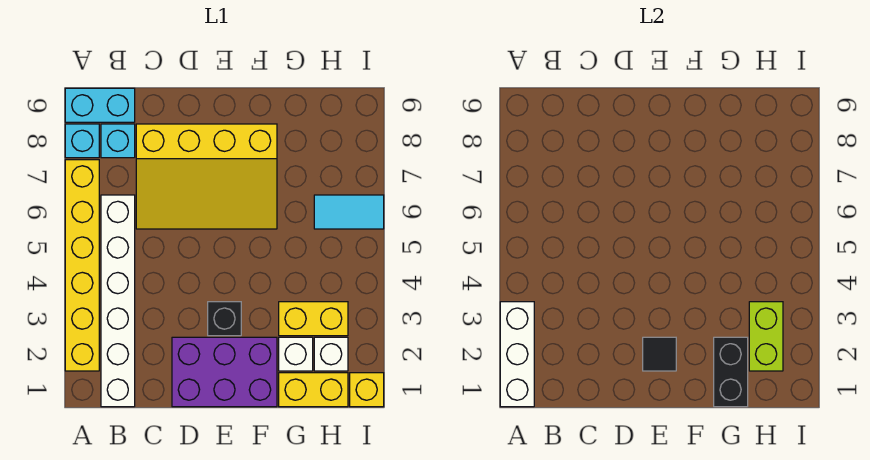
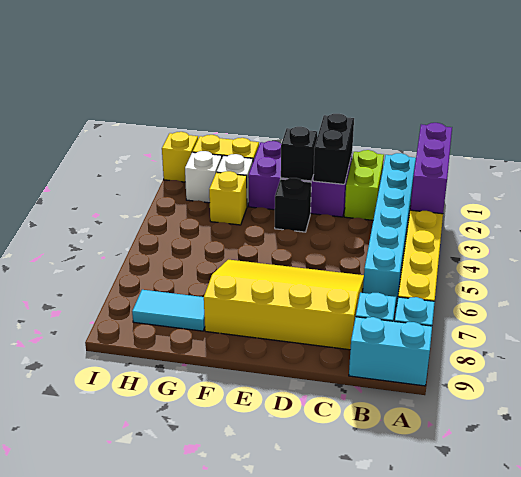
white 1x3 brick [500,302,534,407] -> purple 1x3 brick [410,123,452,214]
white 1x6 brick [101,195,135,407] -> cyan 1x6 brick [363,153,416,307]
black 1x1 tile [643,337,676,371] -> black 1x1 brick [281,127,317,181]
black 1x2 brick [714,337,748,407] -> black 1x2 brick moved to [313,114,354,184]
yellow 1x2 brick [279,302,348,336] -> yellow 1x1 brick [209,171,247,225]
lime 1x2 brick [749,302,783,371] -> lime 1x2 brick moved to [344,150,384,220]
cyan 1x2 tile [314,195,384,229] -> cyan 1x2 tile moved to [132,290,205,331]

